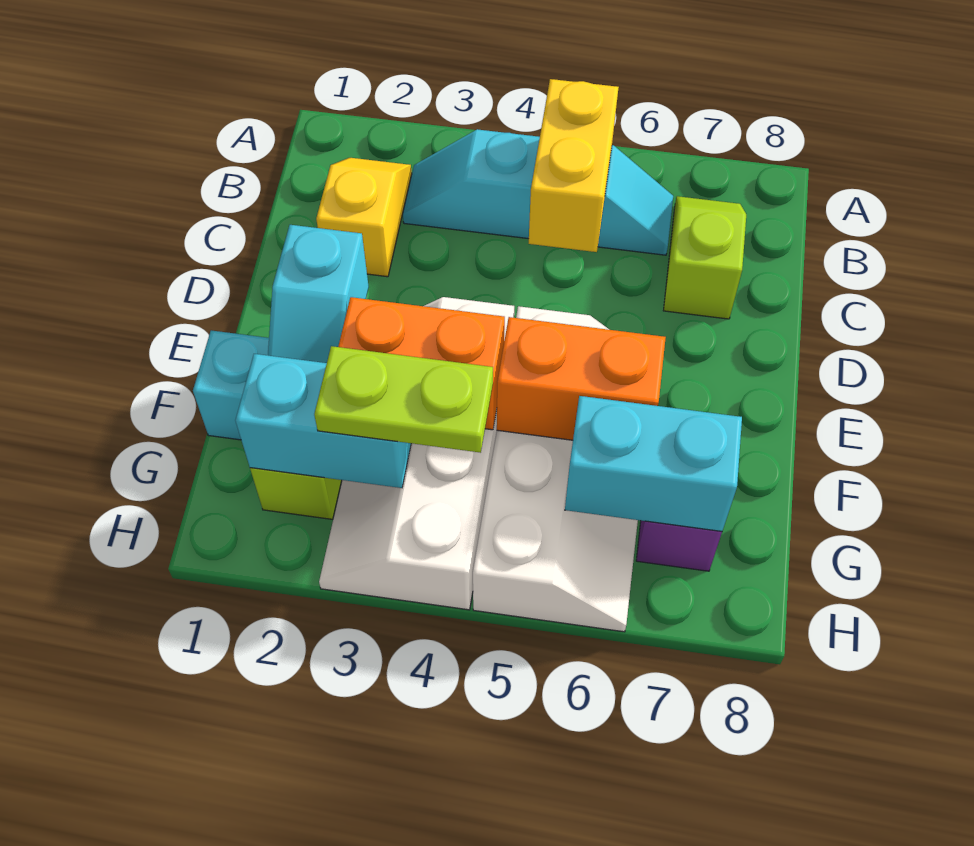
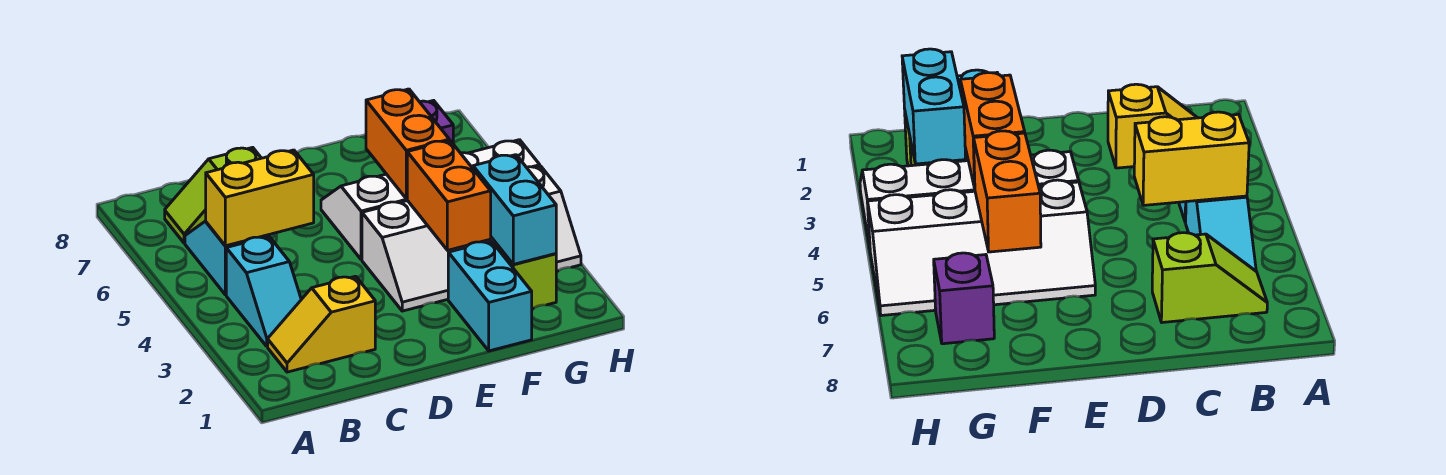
cyan 1x2 slope [268,225,369,363] -> none
lime 1x2 plate [314,346,493,453] -> none
cyan 1x2 brick [565,396,742,531] -> none

